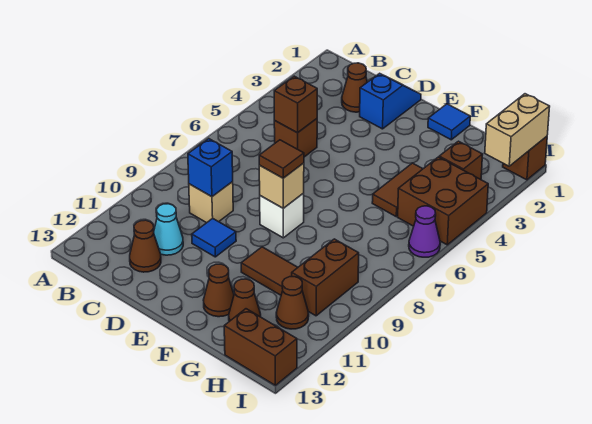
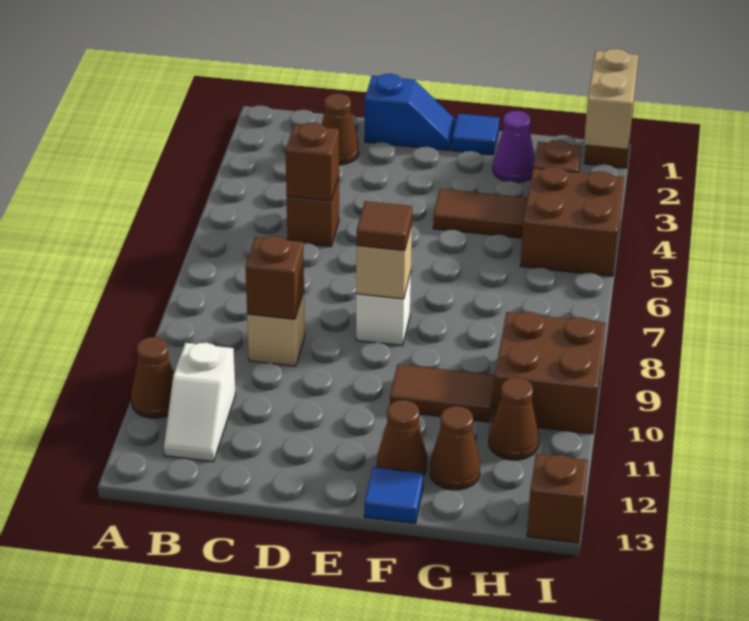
none -> white 1x2 slope [164,343,235,462]
blue 1x1 brick [188,139,233,197] -> brown 1x1 brick [245,236,304,319]
cyan 1x1 cone [154,204,183,255] -> none
brown 1x1 cone [130,220,161,272] -> brown 1x1 cone moved to [131,337,174,418]
blue 1x2 slope [360,73,421,129] -> blue 1x2 slope turned to [365,74,456,150]
blue 1x1 tile [192,218,236,257] -> blue 1x1 tile moved to [364,467,423,523]
brown 1x2 tile [372,163,422,216] -> brown 1x2 tile turned to [433,189,527,238]
brown 1x2 brick [292,239,359,316] -> brown 2x2 brick [492,312,606,434]
brown 1x2 brick [224,309,297,385] -> brown 1x1 brick [527,454,588,543]
purple 1x1 cone [409,206,440,257] -> purple 1x1 cone moved to [493,111,535,183]

